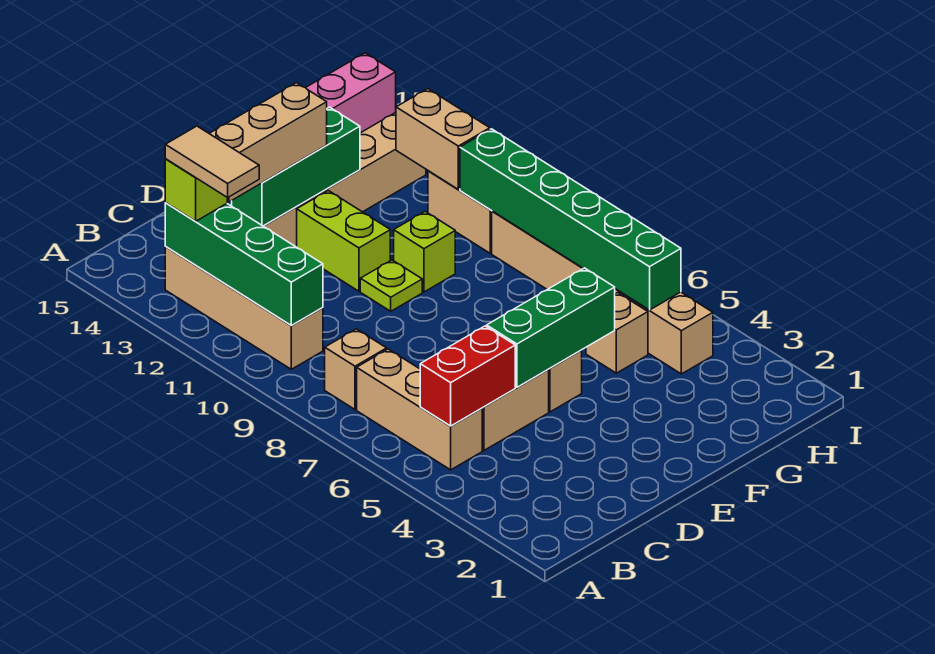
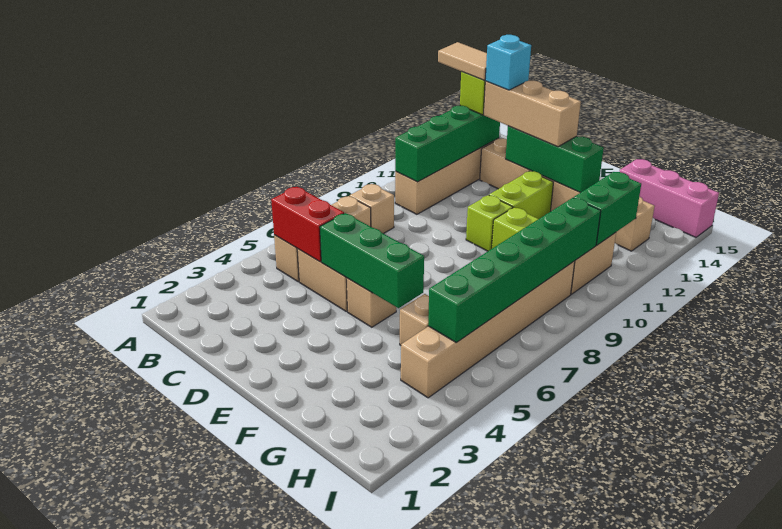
tan 1x2 tile [165,126,259,198] -> tan 1x2 tile turned to [438,42,487,80]
none -> cyan 1x1 brick [485,35,531,90]
lime 1x1 plate [360,260,422,311] -> lime 1x1 brick [466,195,513,251]
tan 1x2 brick [396,89,490,189] -> green 1x2 brick [574,172,641,245]

